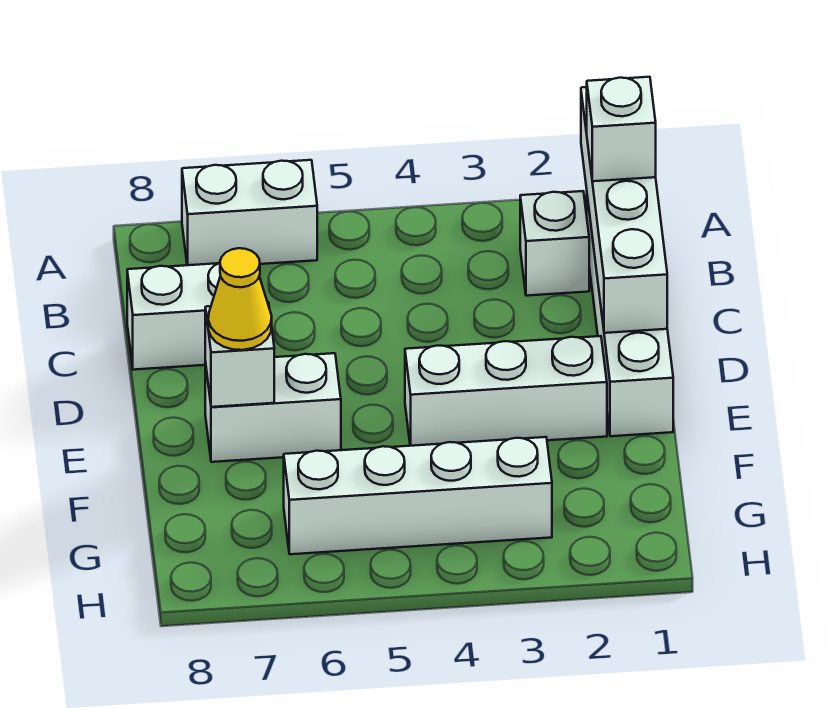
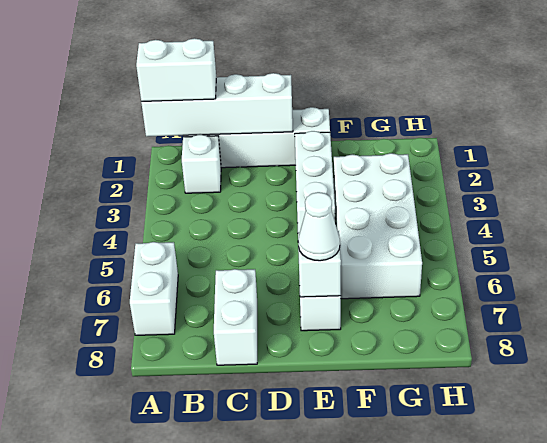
white 1x1 brick [587,77,656,181] -> white 1x2 brick [136,38,216,101]
yellow 1x1 cone [208,248,272,350] -> white 1x1 cone [298,192,340,261]
white 1x4 brick [284,437,552,554] -> white 2x4 brick [334,153,422,299]

